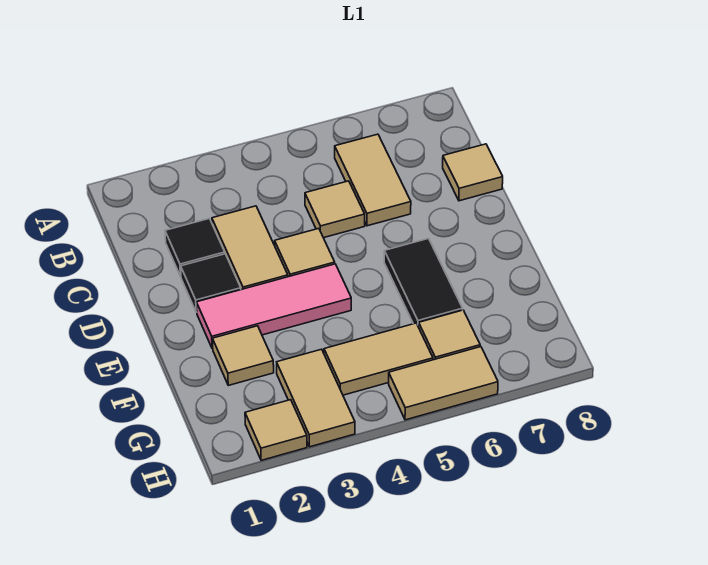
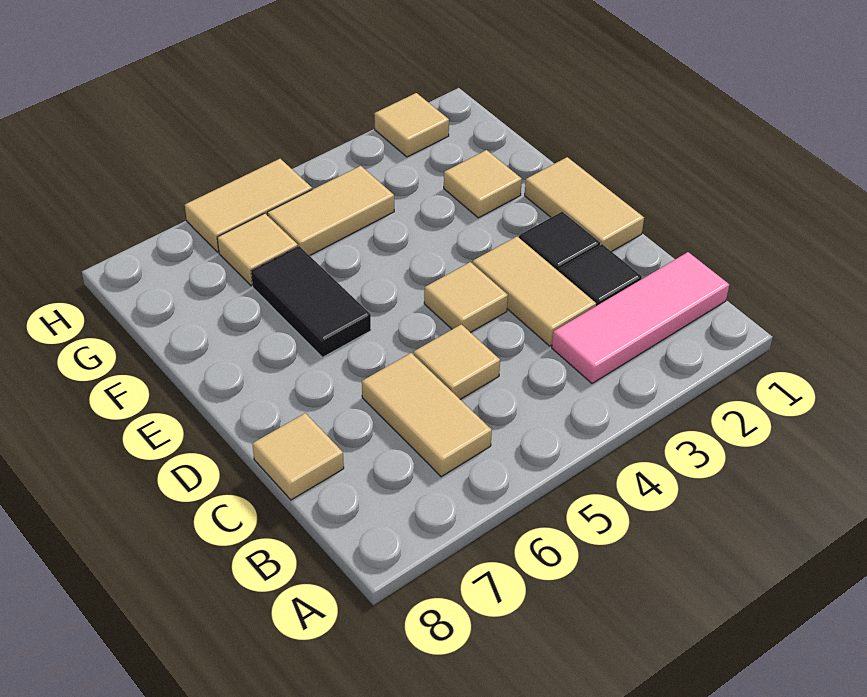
pink 1x3 tile [197,264,351,349] -> pink 1x3 tile moved to [552,252,729,383]
tan 1x2 tile [277,349,355,447] -> tan 1x2 tile moved to [525,157,644,252]

